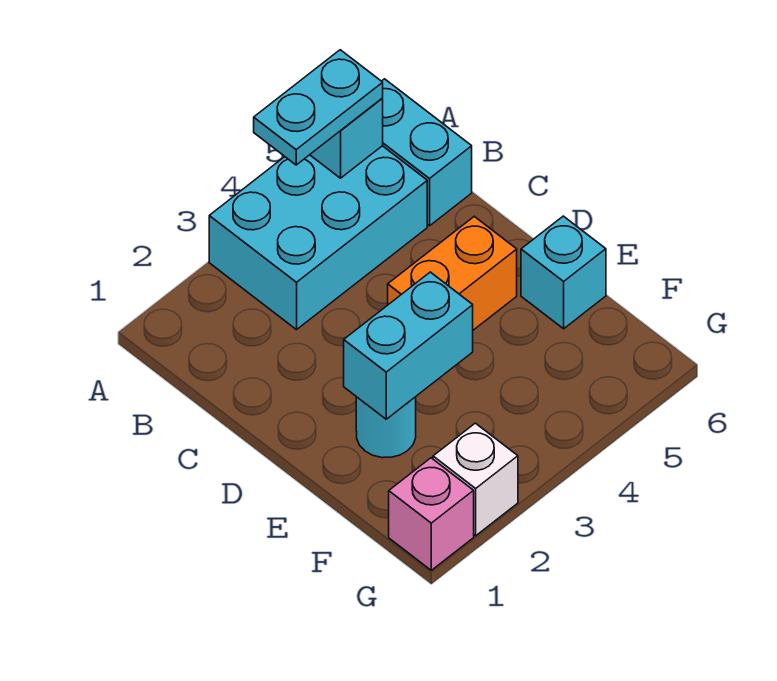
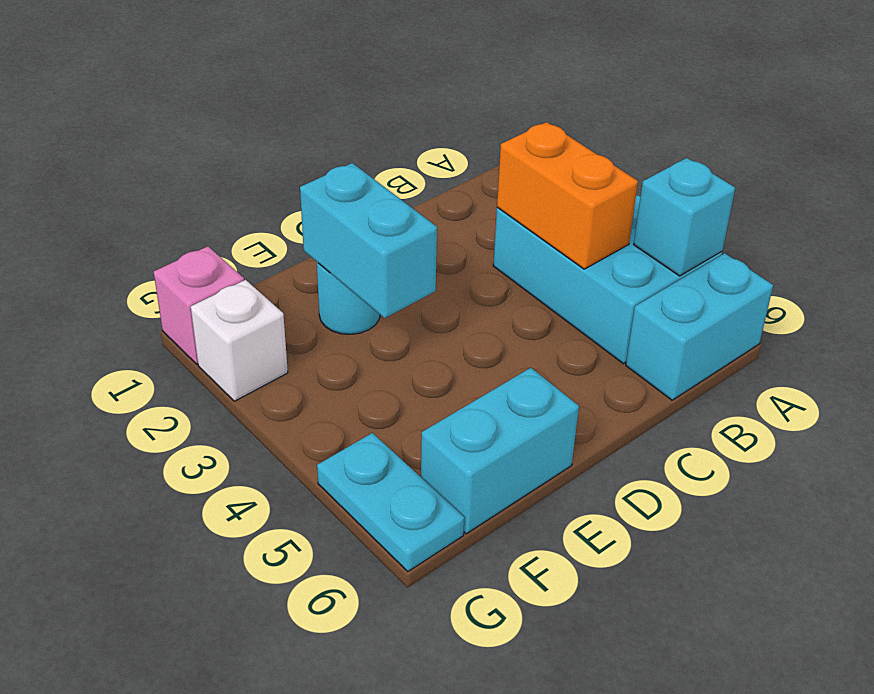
cyan 1x2 plate [254,50,383,165] -> cyan 1x2 plate moved to [317,433,464,571]
orange 1x2 brick [388,216,517,330] -> orange 1x2 brick moved to [497,122,638,269]
cyan 1x1 brick [521,216,606,329] -> cyan 1x2 brick [421,368,579,534]

